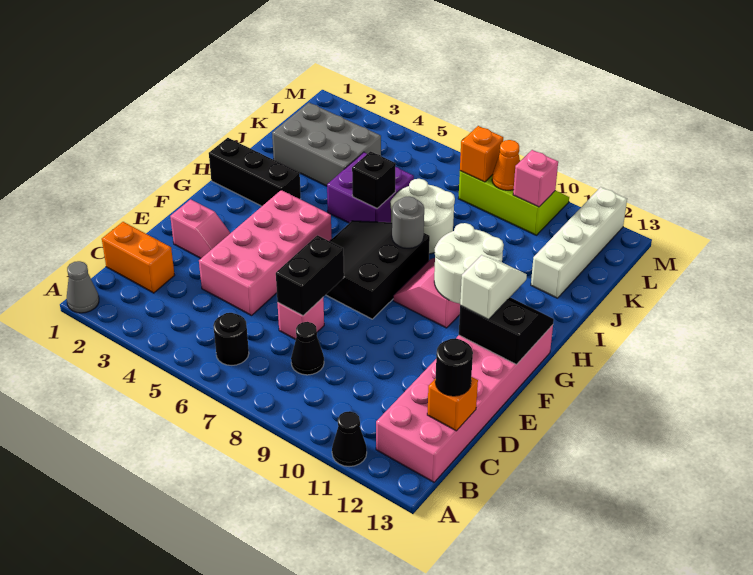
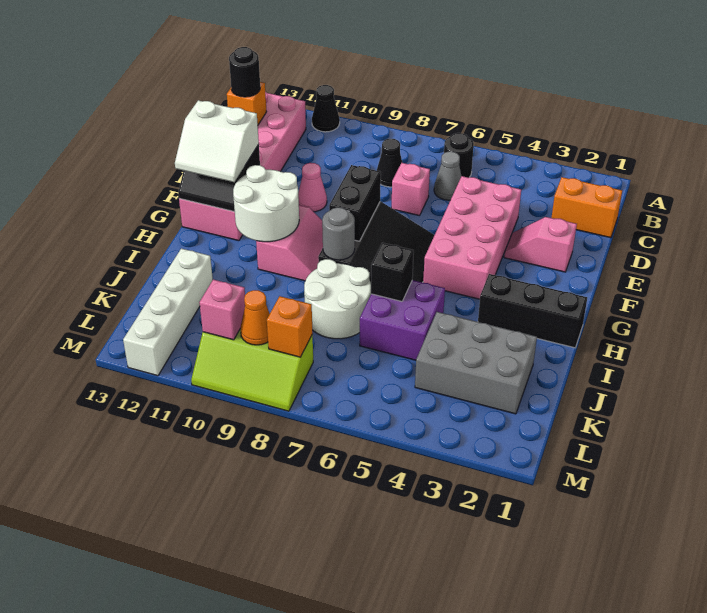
grey 1x1 cone [67,261,99,313] -> grey 1x1 cone moved to [434,152,461,200]
black 1x2 brick [276,235,344,316] -> black 1x2 brick moved to [329,165,381,241]
none -> pink 1x1 cone [298,163,327,212]
white 1x2 slope [460,255,527,319] -> white 2x2 slope [175,100,259,182]

